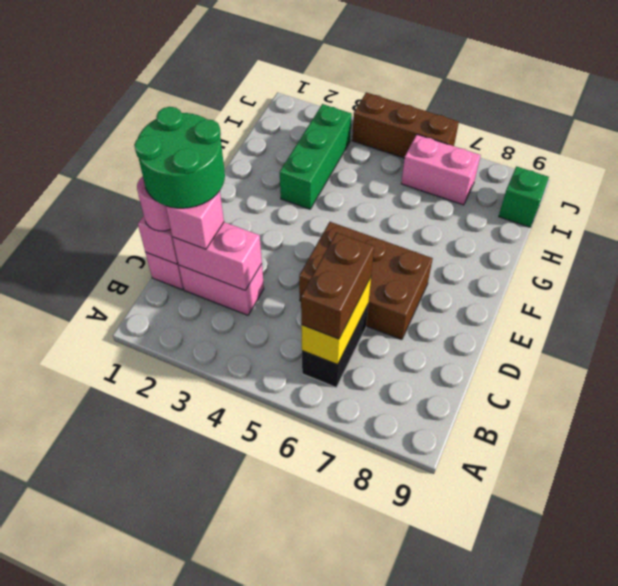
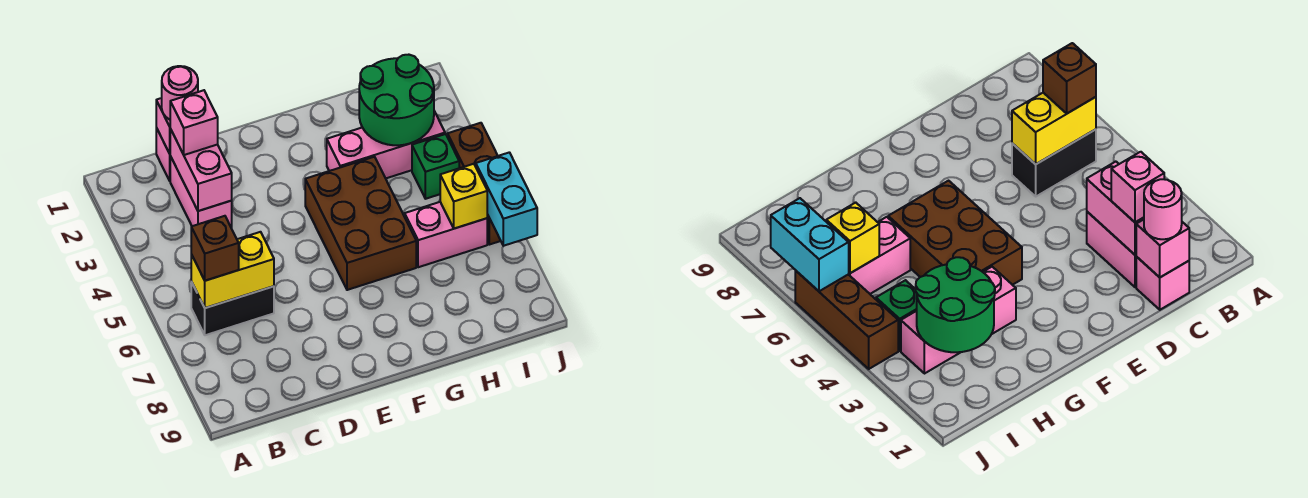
brown 1x2 brick [301,233,374,339] -> brown 1x1 brick [191,216,239,281]
green 2x2 round brick [134,107,225,208] -> green 2x2 round brick moved to [359,55,434,145]
brown 2x3 brick [299,222,433,340] -> brown 2x3 brick moved to [305,157,416,290]
green 1x3 brick [280,104,352,209] -> pink 1x3 brick [327,111,445,178]
pink 1x2 brick [401,135,481,205] -> pink 1x2 brick turned to [405,202,487,267]
none -> yellow 1x1 brick [440,164,488,229]
green 1x1 brick [499,166,549,227] -> green 1x1 brick moved to [412,134,459,199]
none -> cyan 1x2 brick [476,152,537,246]

